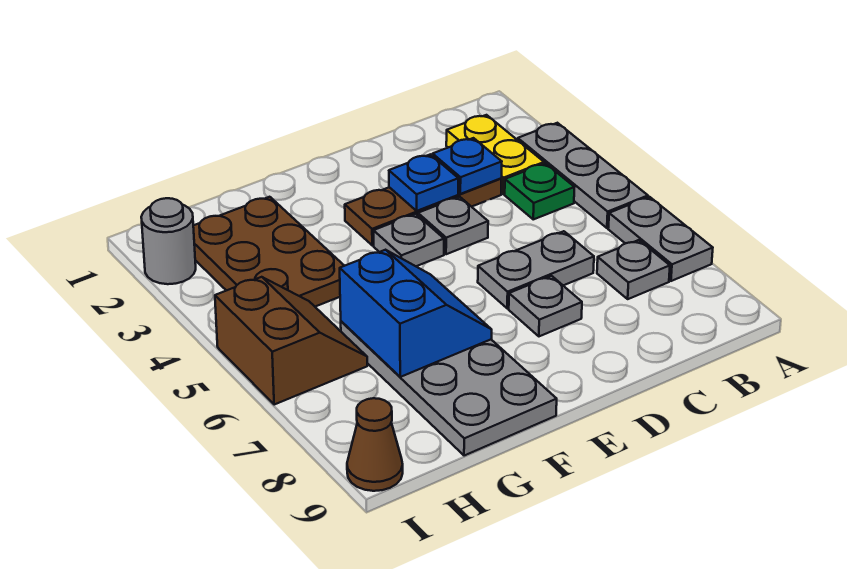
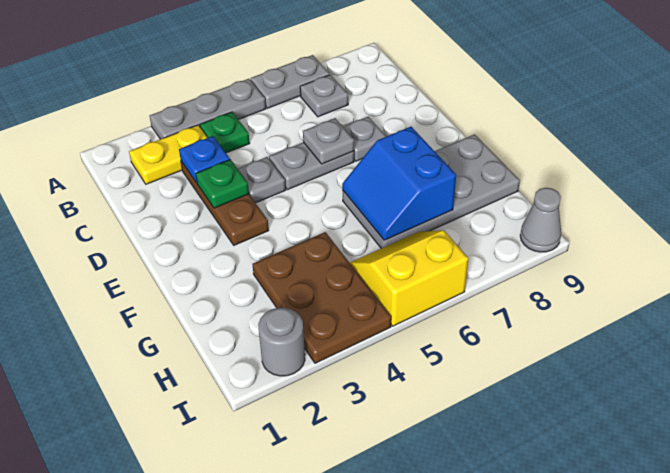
grey 1x2 plate [478,231,594,308] -> grey 1x2 plate turned to [269,142,354,190]
blue 1x1 plate [389,154,458,211] -> green 1x1 plate [196,159,249,208]
grey 1x1 plate [374,214,444,266] -> grey 1x1 plate moved to [303,118,354,164]
blue 2x2 slope [340,250,492,377] -> blue 2x2 slope turned to [342,127,456,241]
brown 2x3 plate [193,197,344,307] -> brown 2x3 plate turned to [252,232,391,363]
brown 2x2 slope [215,277,367,404] -> yellow 2x2 slope [350,230,469,326]
brown 1x1 cone [347,398,403,491] -> grey 1x1 cone [520,188,561,252]

